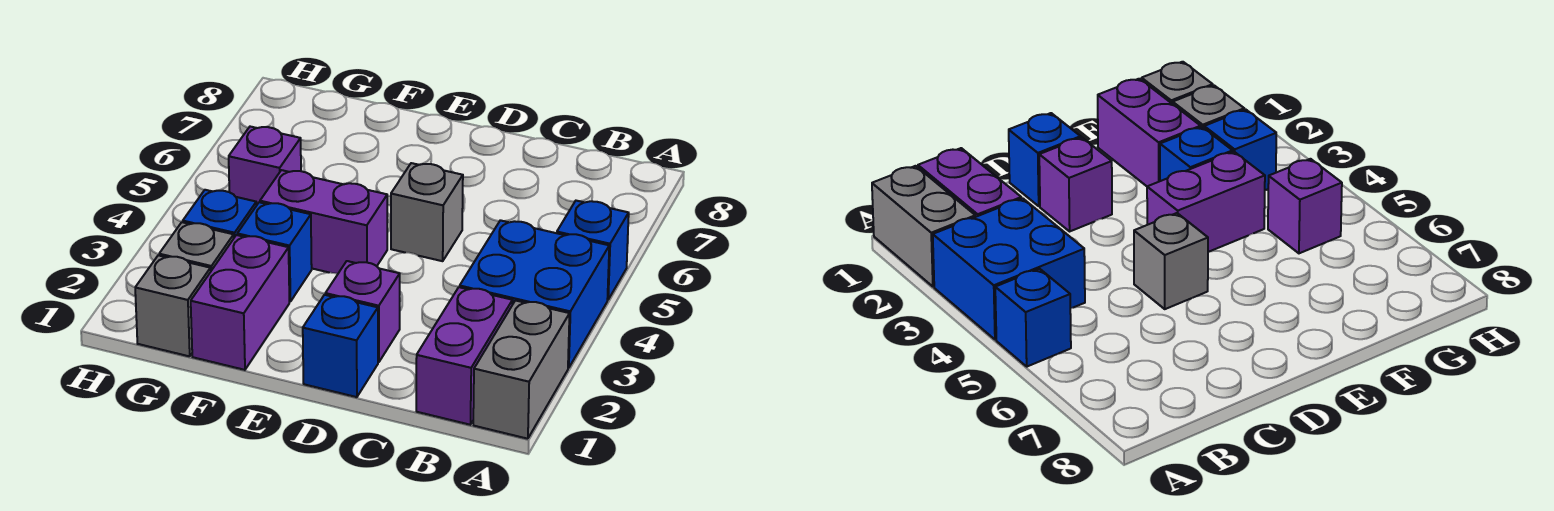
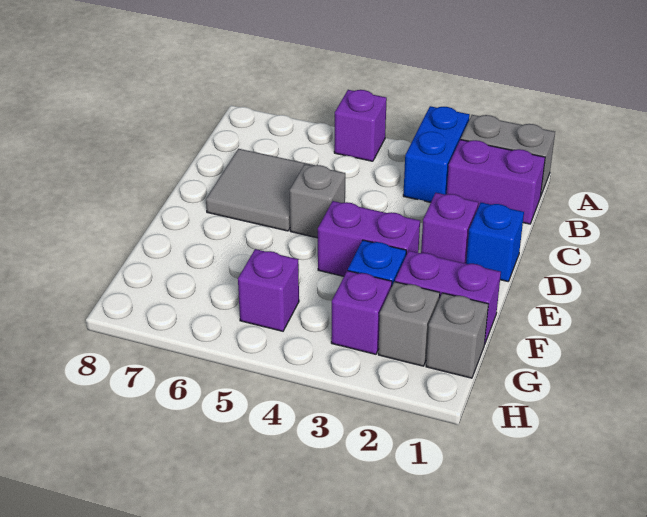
blue 2x2 brick [460,220,609,368] -> blue 1x2 brick [403,106,470,202]
blue 1x1 brick [557,201,629,300] -> purple 1x1 brick [334,90,387,161]
none -> grey 2x2 tile [206,149,314,231]
purple 1x2 brick [260,170,387,274] -> purple 1x2 brick turned to [318,201,420,276]
blue 1x1 brick [183,190,256,237] -> purple 1x1 brick [331,271,392,354]

